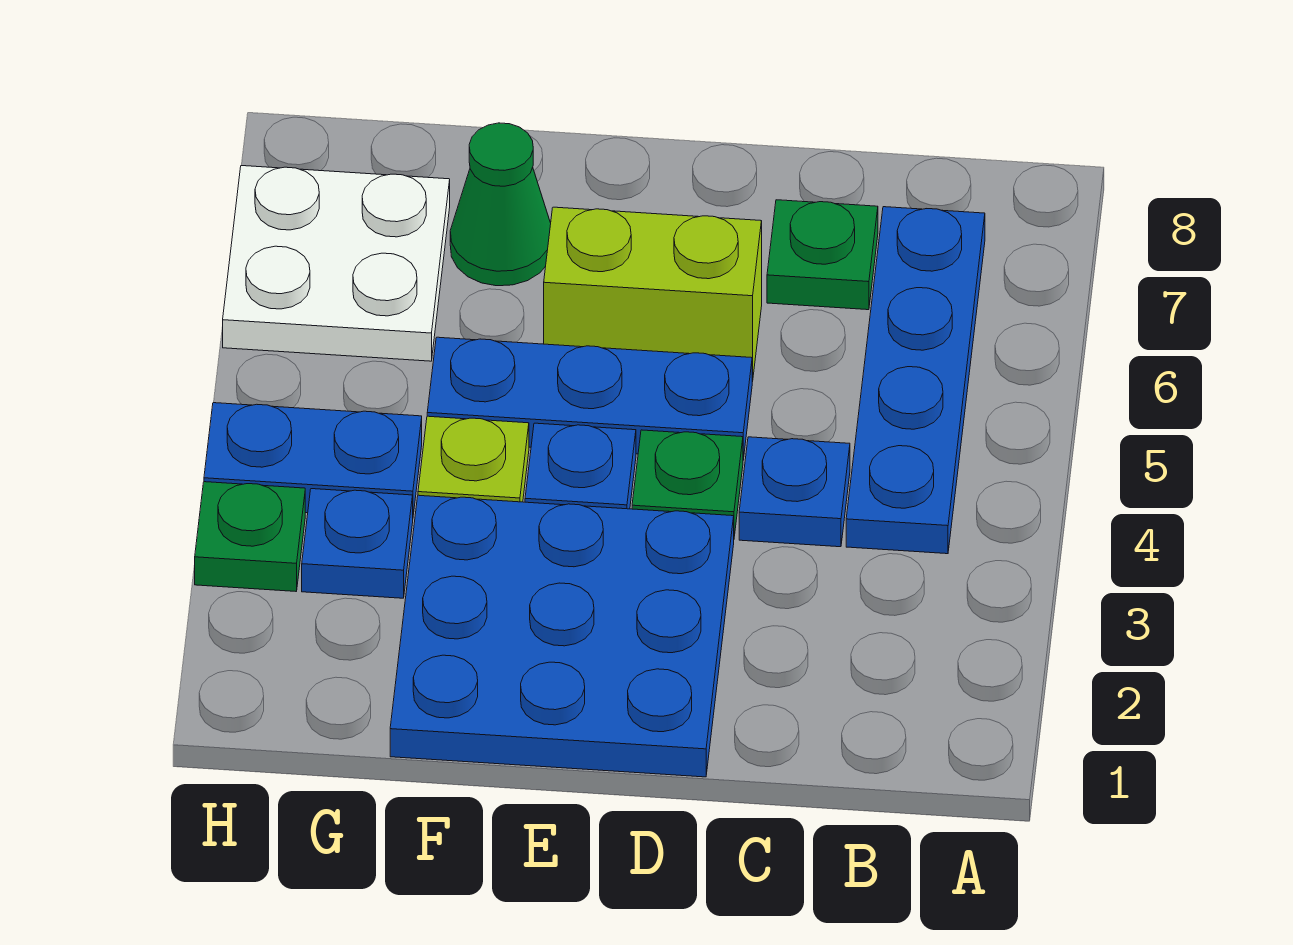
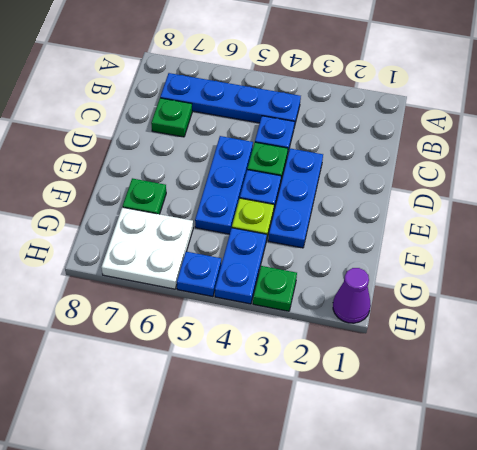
blue 3x3 plate [390,495,734,777] -> blue 1x3 plate [268,149,323,248]
lime 1x2 brick [544,207,762,382] -> none
green 1x1 cone [450,123,551,286] -> green 1x1 plate [123,178,166,214]
blue 1x1 plate [302,489,413,598] -> blue 1x1 plate moved to [177,252,221,297]
none -> purple 1x1 cone [333,268,371,323]

